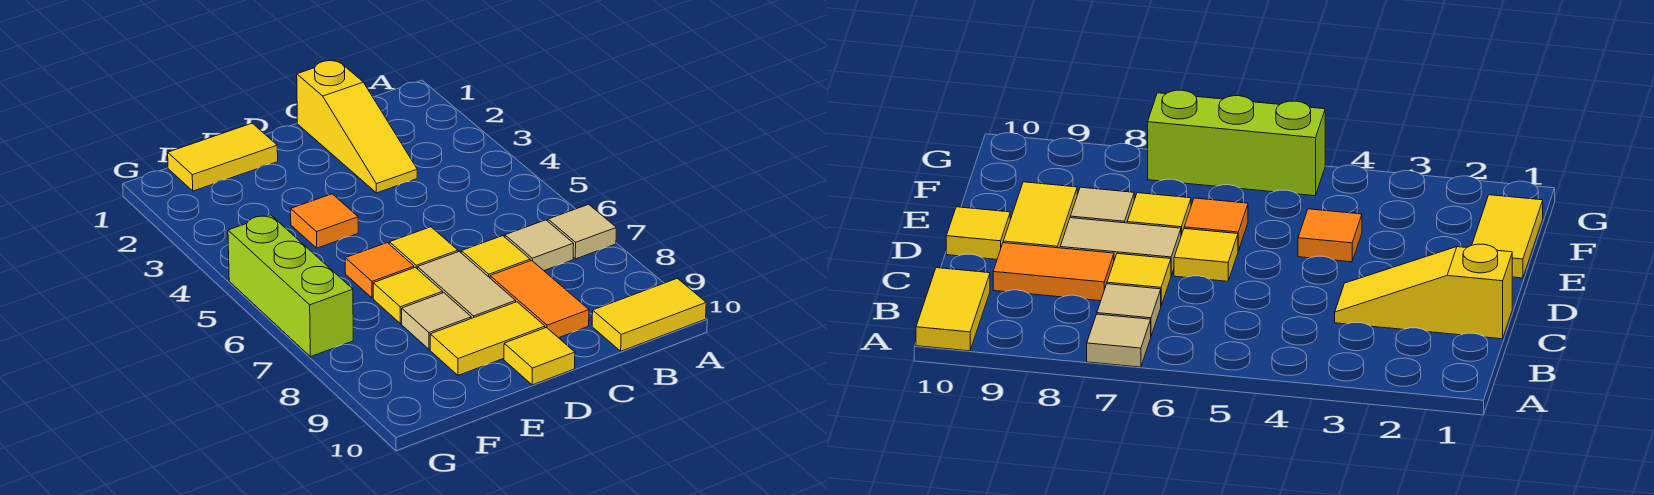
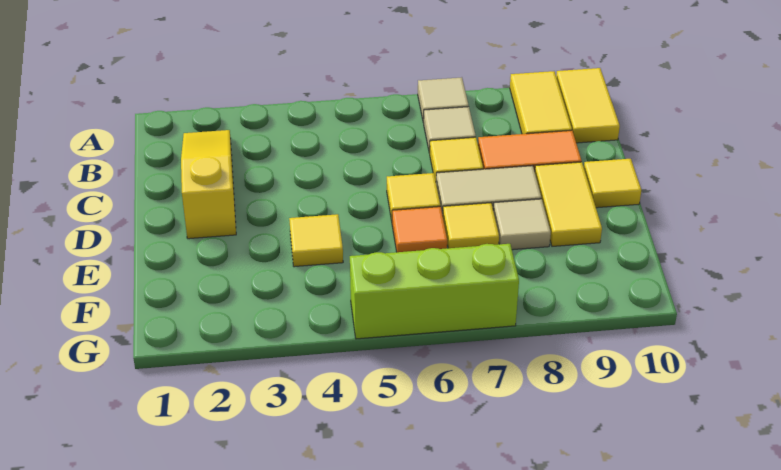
yellow 1x3 slope [297,60,417,193] -> yellow 1x3 slope turned to [181,130,236,239]
yellow 1x2 tile [168,123,278,191] -> yellow 1x2 tile moved to [510,71,572,134]
orange 1x1 tile [291,194,358,248] -> yellow 1x1 tile [289,214,343,267]

